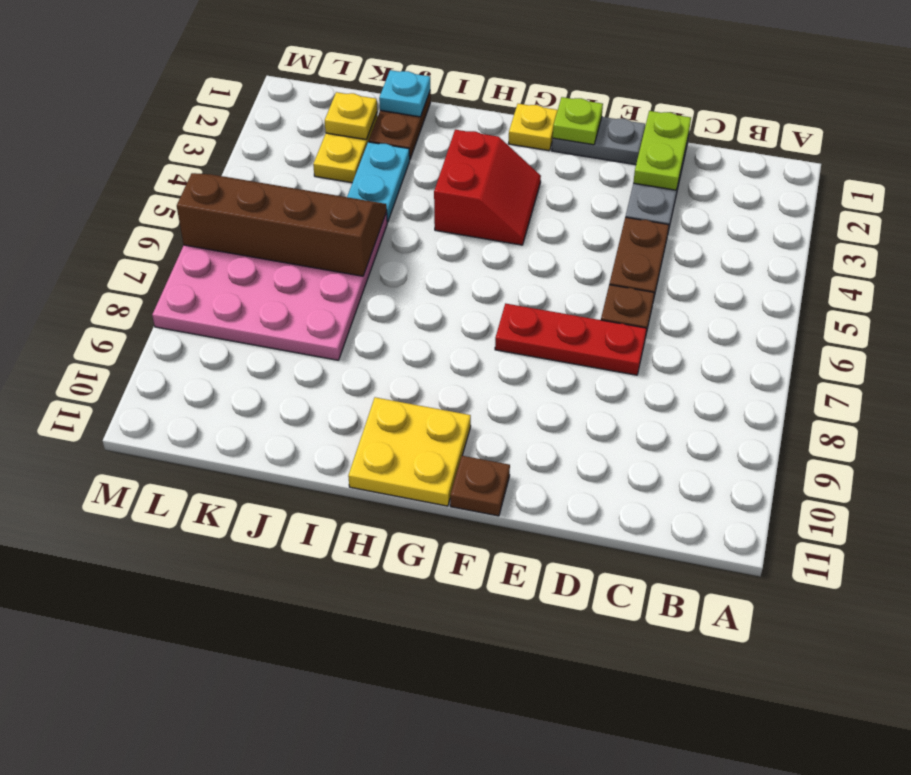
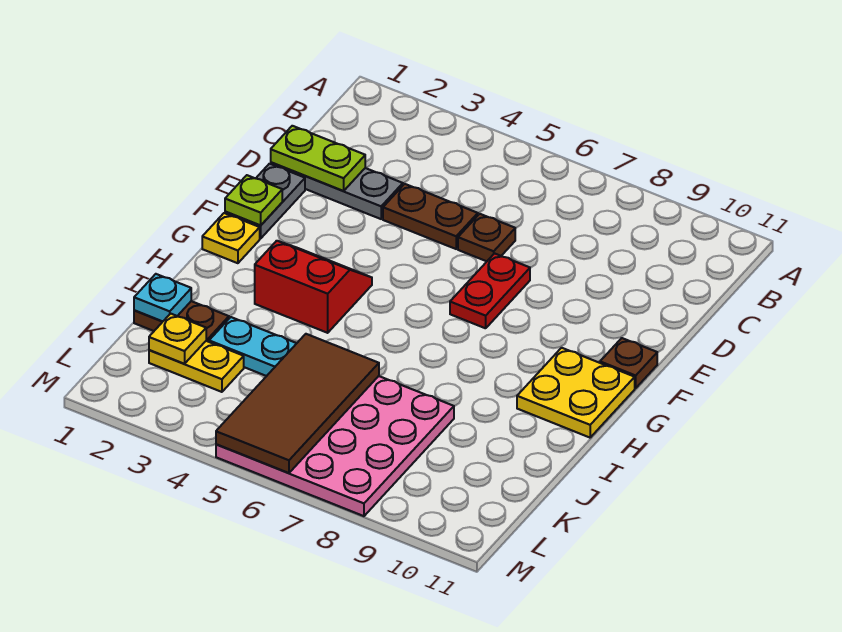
red 1x3 plate [495,303,647,375] -> red 1x2 plate [450,253,530,328]
brown 2x4 slope [177,173,387,276] -> brown 2x4 tile [216,334,379,473]

